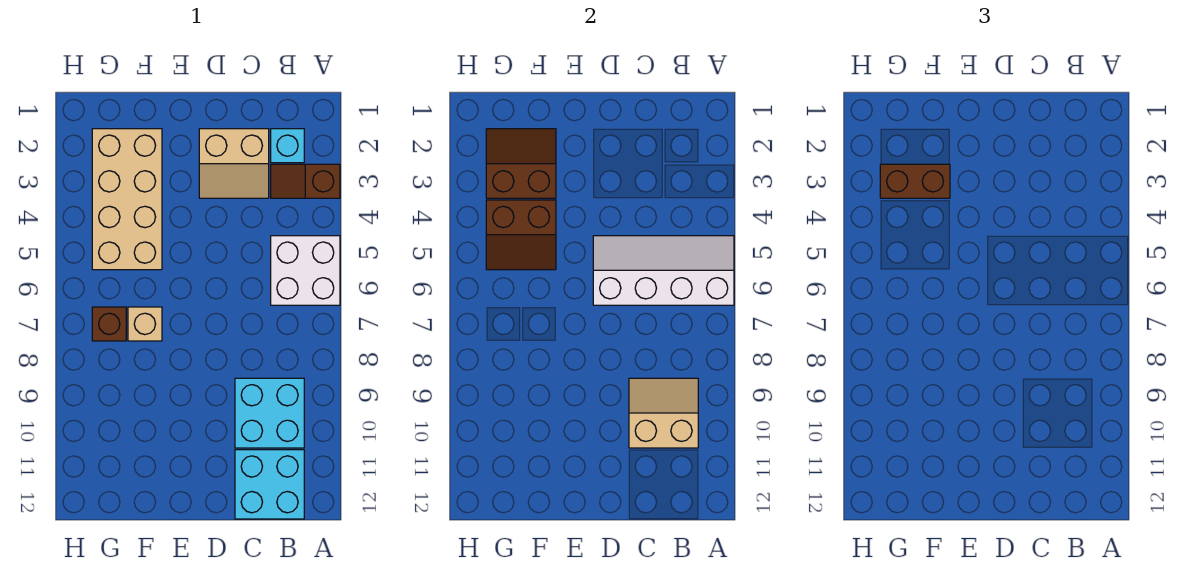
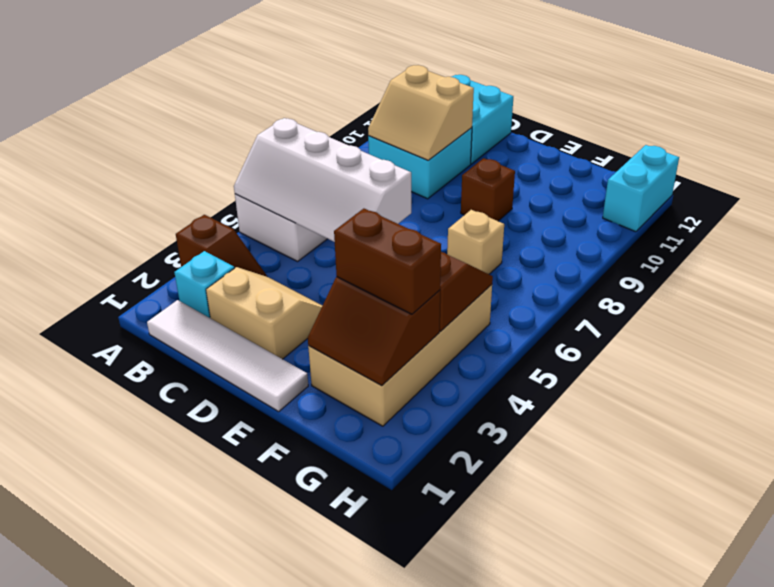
none -> white 1x4 tile [147,300,308,412]
brown 1x1 brick [92,307,126,341] -> brown 1x1 brick moved to [461,158,515,221]
none -> cyan 1x2 brick [603,145,679,232]

